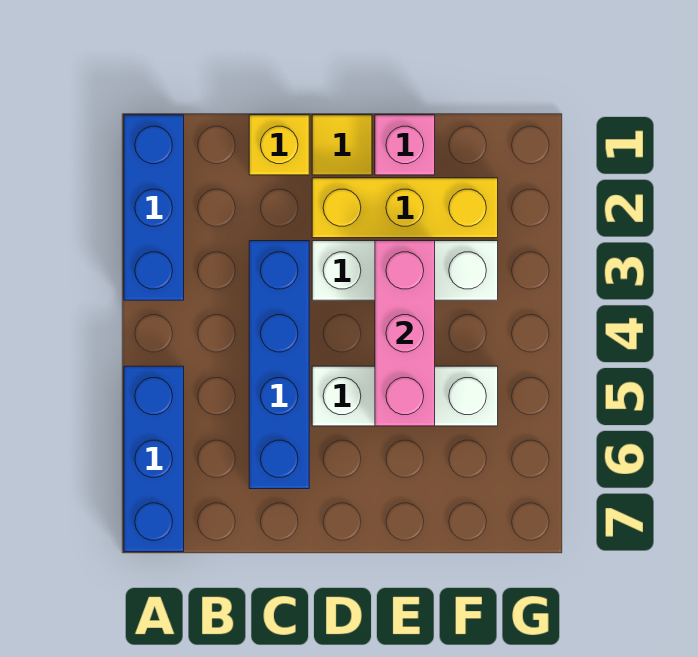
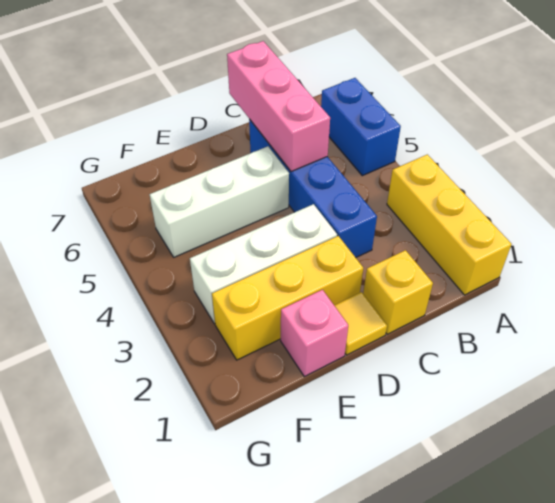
blue 1x3 brick [124,115,184,300] -> yellow 1x3 brick [387,154,512,295]
blue 1x3 brick [124,366,184,552] -> blue 1x2 brick [321,78,401,176]
pink 1x3 brick [375,241,435,426] -> pink 1x3 brick moved to [227,41,330,172]

